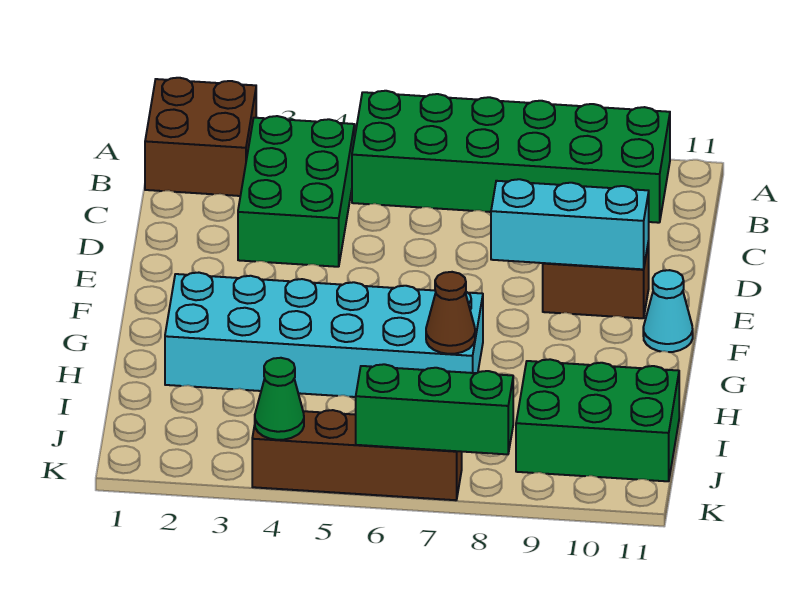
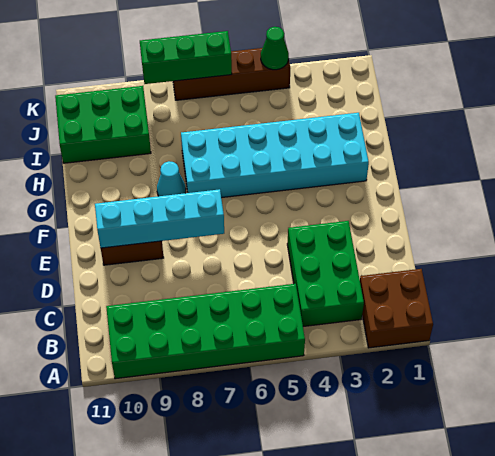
cyan 1x3 brick [491,179,649,269] -> cyan 1x4 brick [95,189,224,248]
cyan 1x1 cone [643,270,693,352] -> cyan 1x1 cone moved to [157,161,186,196]
brown 1x1 cone [426,272,475,354] -> none

